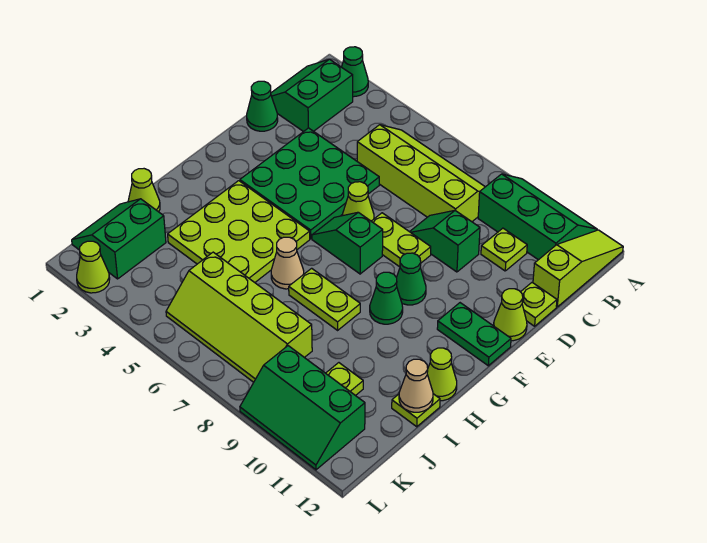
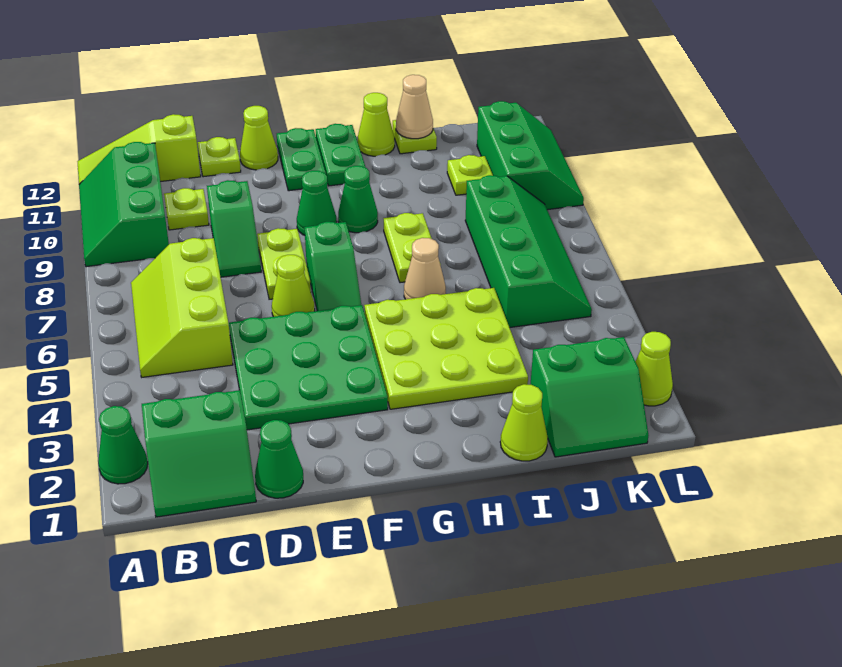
lime 2x4 slope [357,125,485,222] -> lime 2x3 slope [131,238,233,377]
none -> green 1x2 plate [316,124,365,186]
lime 2x4 slope [166,252,312,382] -> green 2x4 slope [465,175,592,328]

